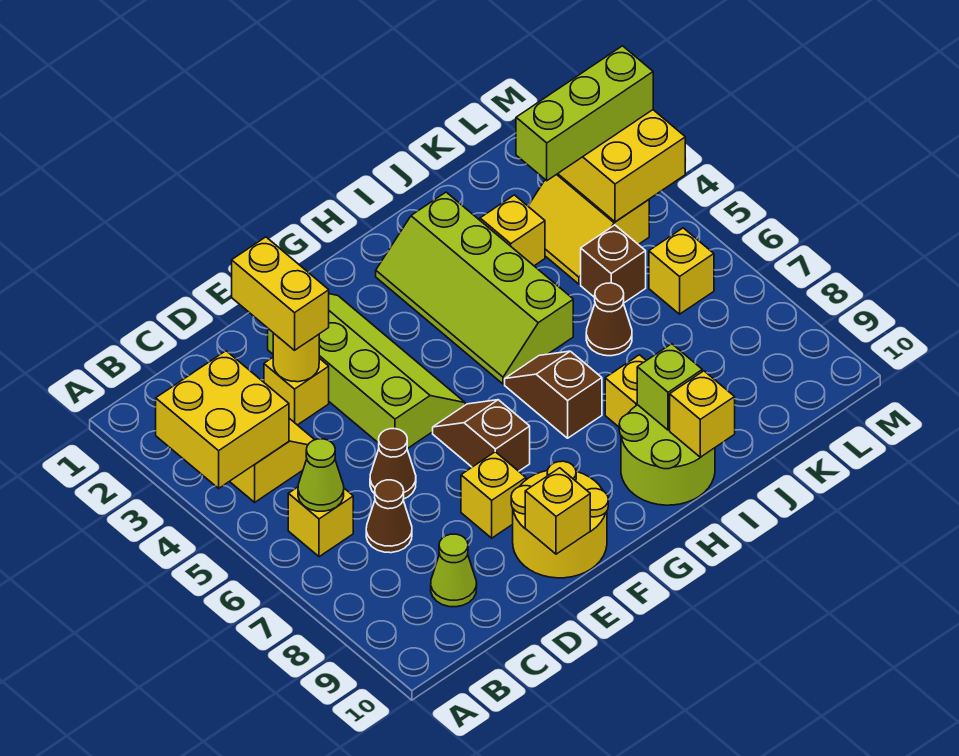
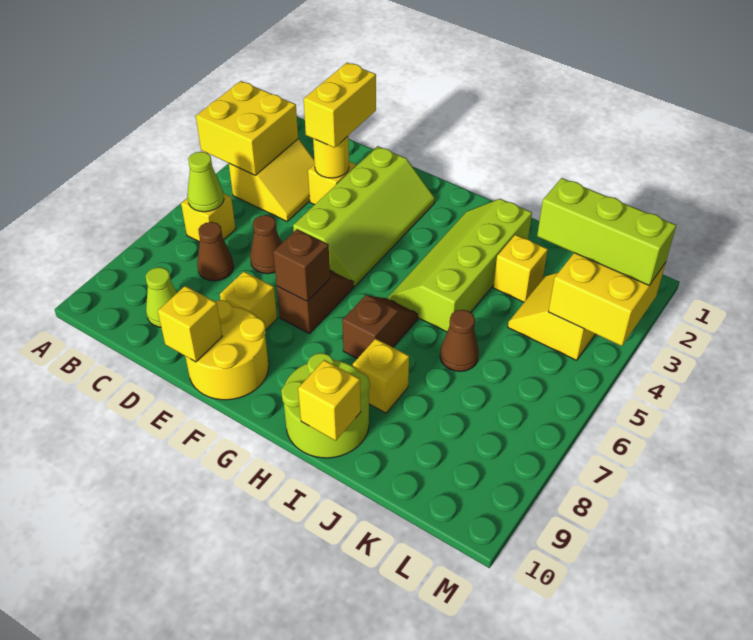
lime 1x1 brick [637,344,702,430] -> none
brown 1x1 brick [581,225,646,303] -> brown 1x1 brick moved to [273,229,330,301]
yellow 1x1 brick [649,228,714,314] -> none

